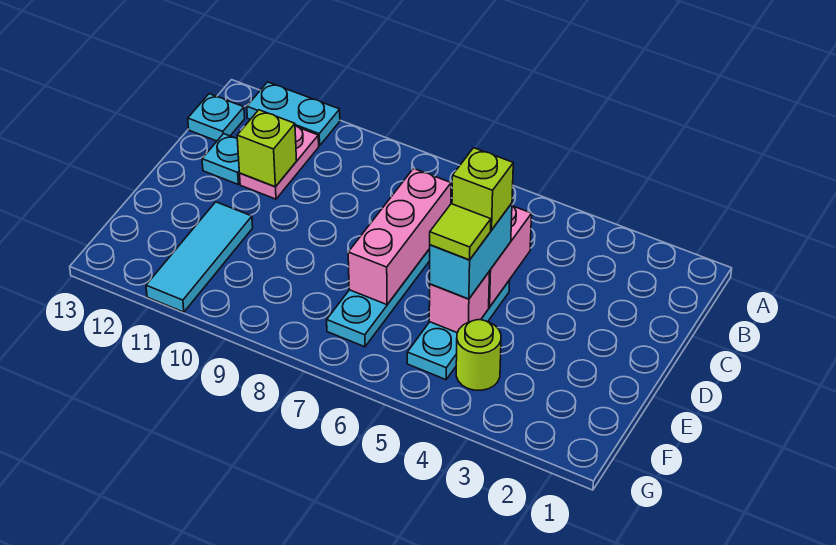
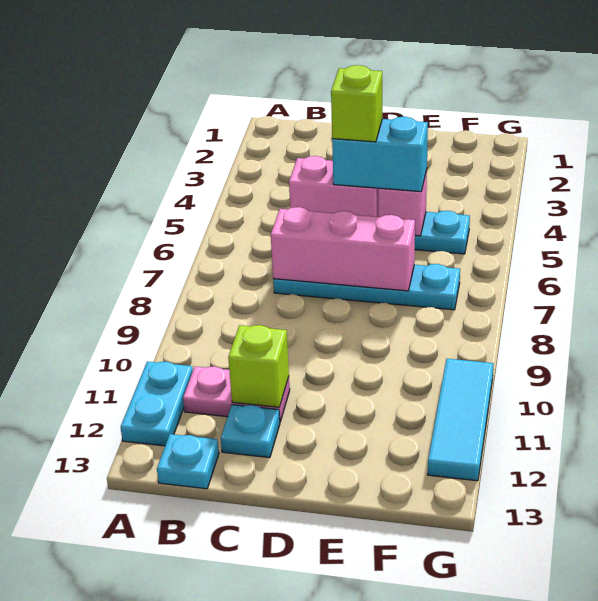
lime 1x1 tile [430,204,491,260] -> none
cyan 1x3 tile [146,202,253,312] -> cyan 1x3 tile turned to [428,359,494,481]
lime 1x1 round brick [456,320,501,390] -> none

